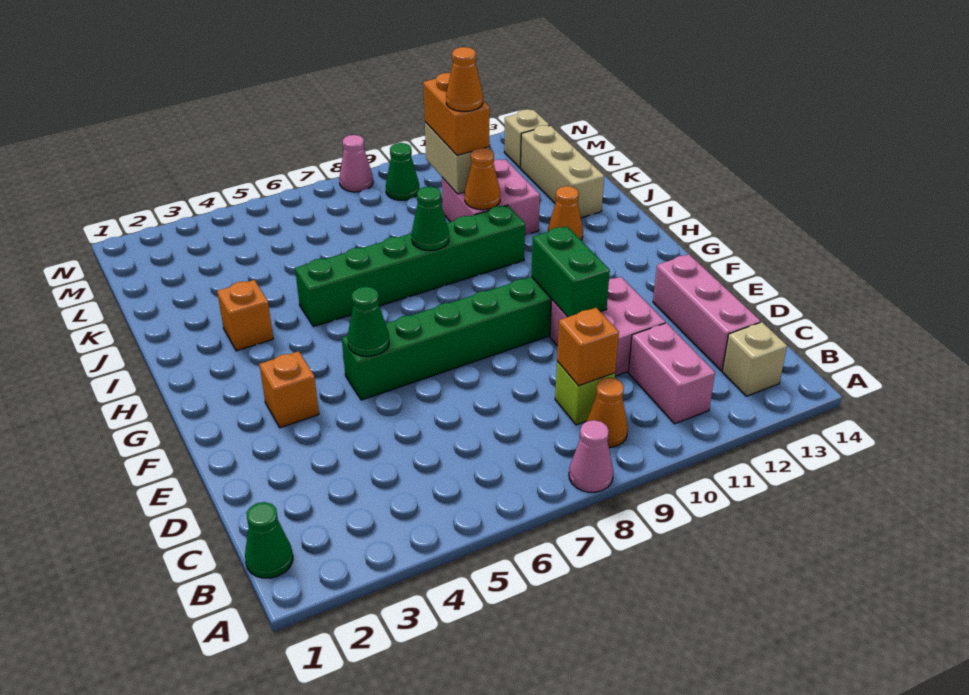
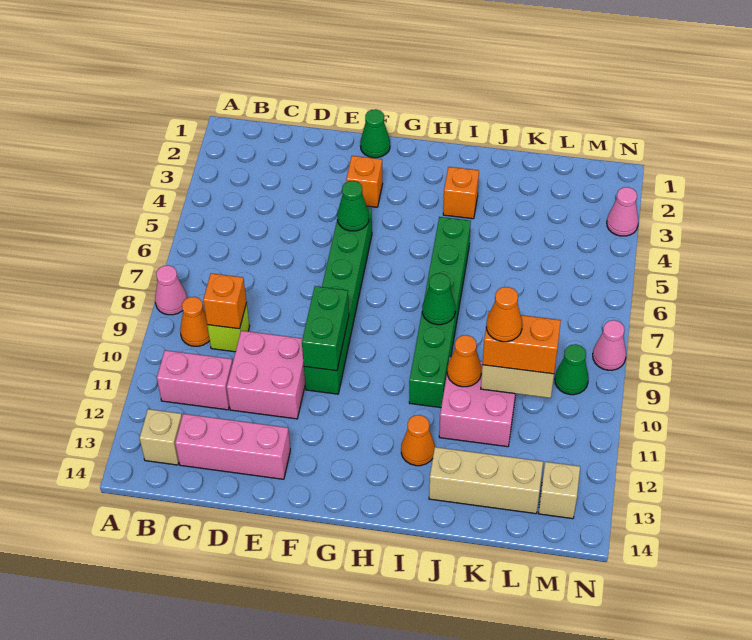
green 1x1 cone [245,502,293,578] -> green 1x1 cone moved to [360,109,390,158]
green 1x2 brick [531,226,610,317] -> green 1x2 brick turned to [302,286,349,371]
none -> pink 1x1 cone [607,187,639,236]

